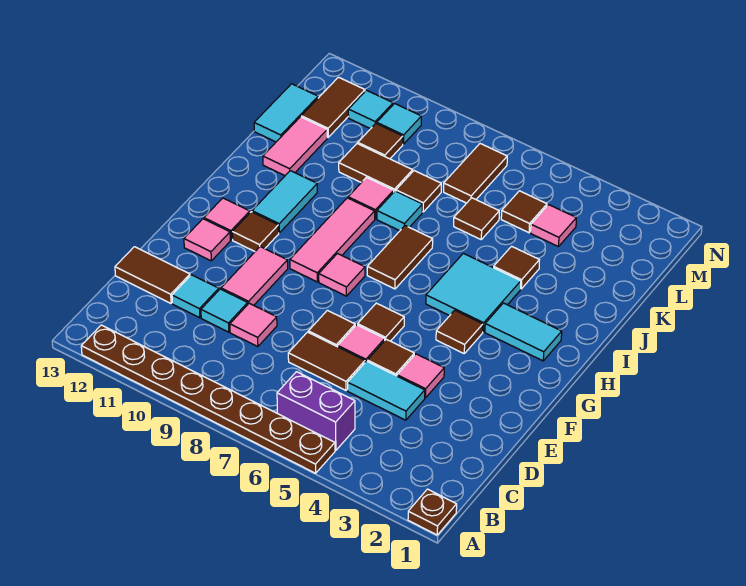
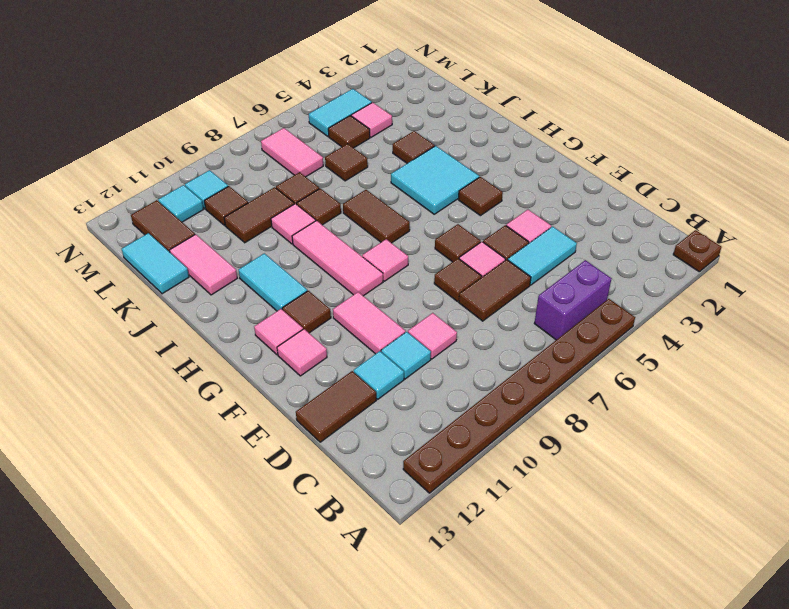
cyan 1x2 tile [485,303,562,361] -> cyan 1x2 tile moved to [309,89,372,136]
cyan 1x1 tile [377,191,423,231] -> brown 1x1 tile [297,188,341,225]
brown 1x2 tile [444,144,507,203] -> pink 1x2 tile [261,128,323,177]

